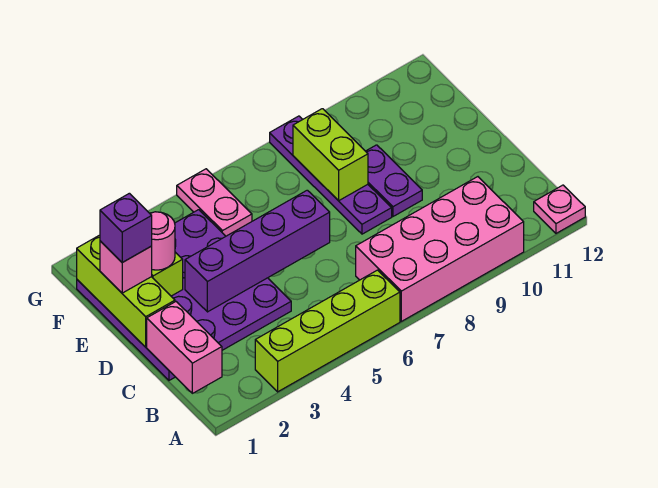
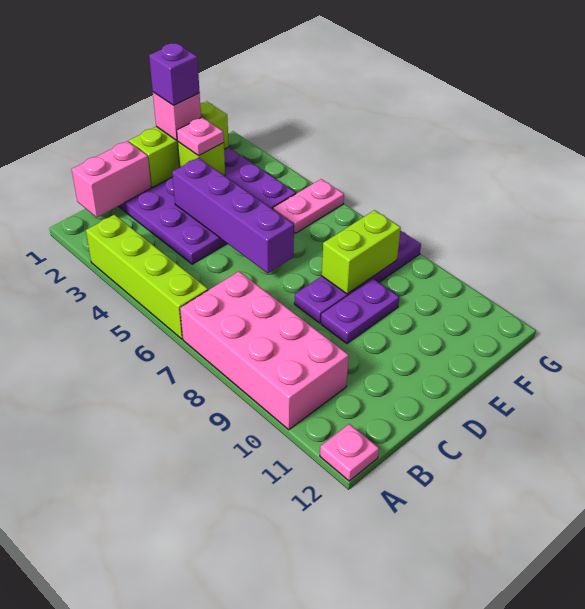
pink 1x1 round brick [150,212,175,270] -> pink 1x1 plate [177,117,224,156]

